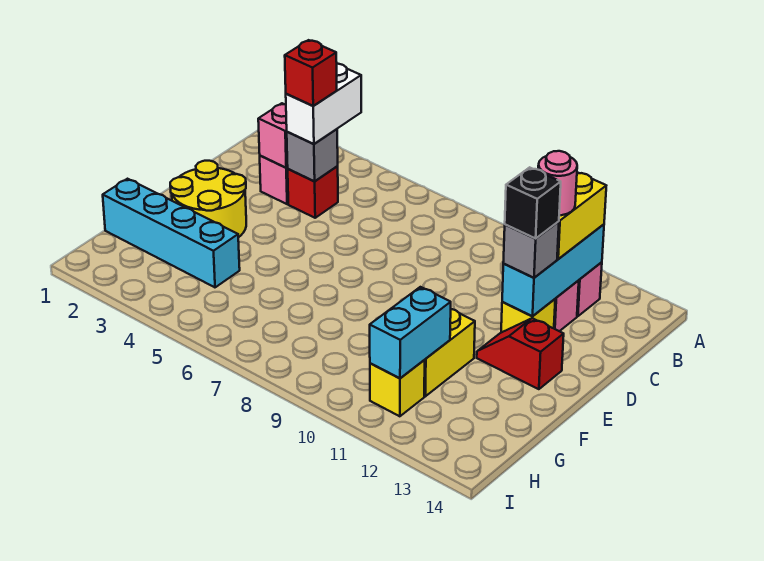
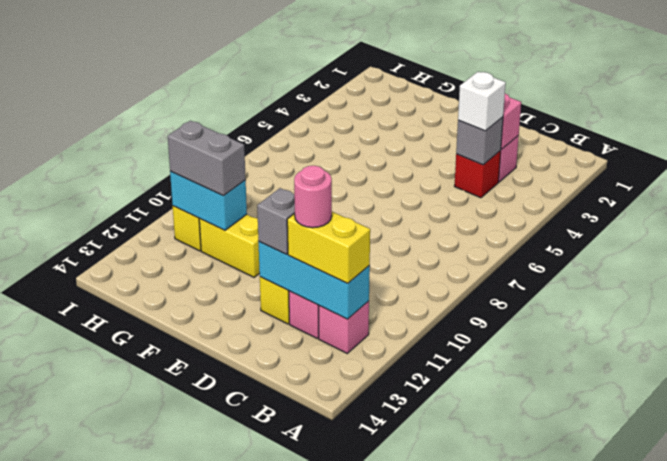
white 1x2 brick [286,64,361,144] -> white 1x1 brick [458,72,506,131]
red 1x1 brick [285,40,337,106] -> none
black 1x1 brick [505,167,561,238] -> none
yellow 2x2 round brick [170,161,246,238] -> none
red 1x2 slope [477,318,564,389] -> none
cyan 1x4 brick [103,179,240,287] -> none
none -> grey 1x2 brick [168,121,246,196]

